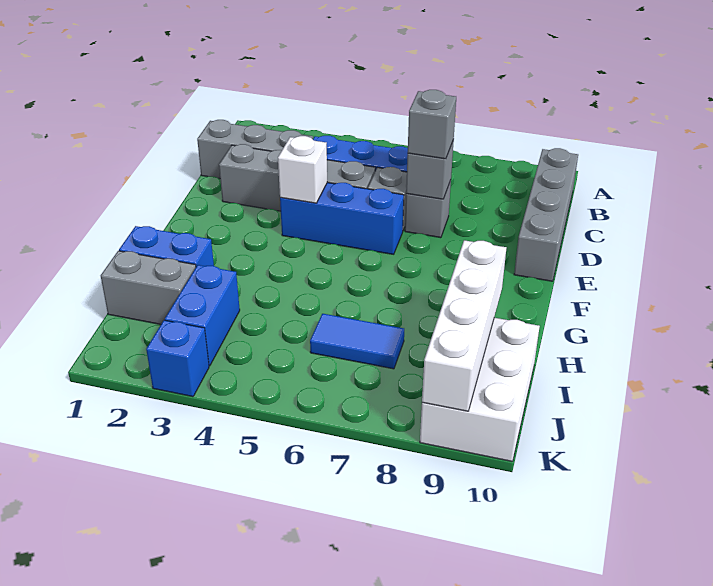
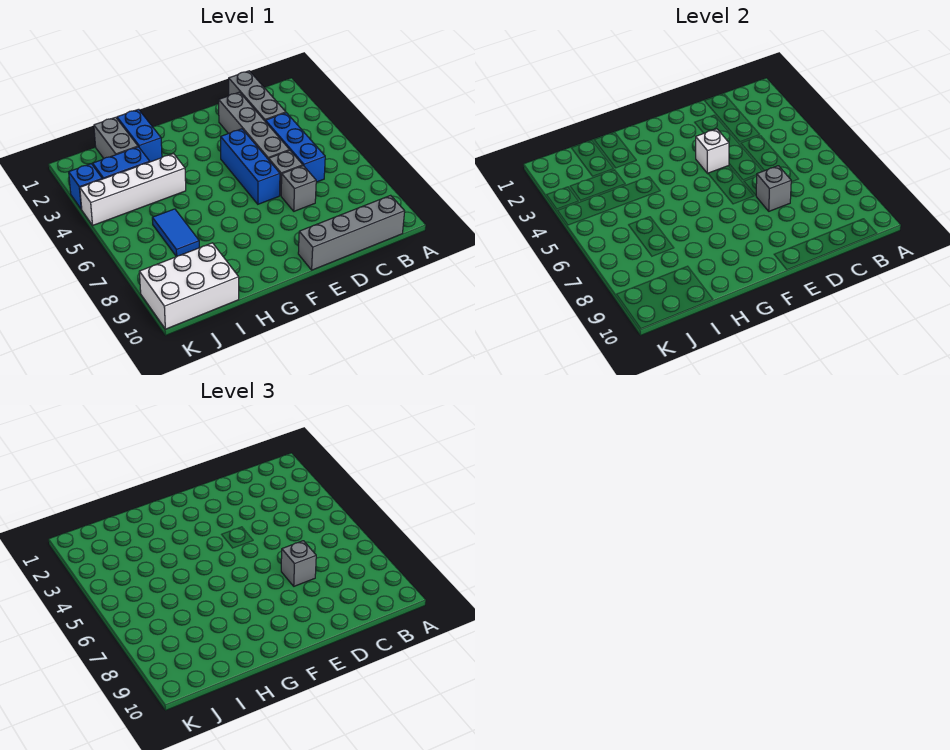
white 1x4 brick [422,240,506,411] -> white 1x4 brick moved to [80,154,186,225]

